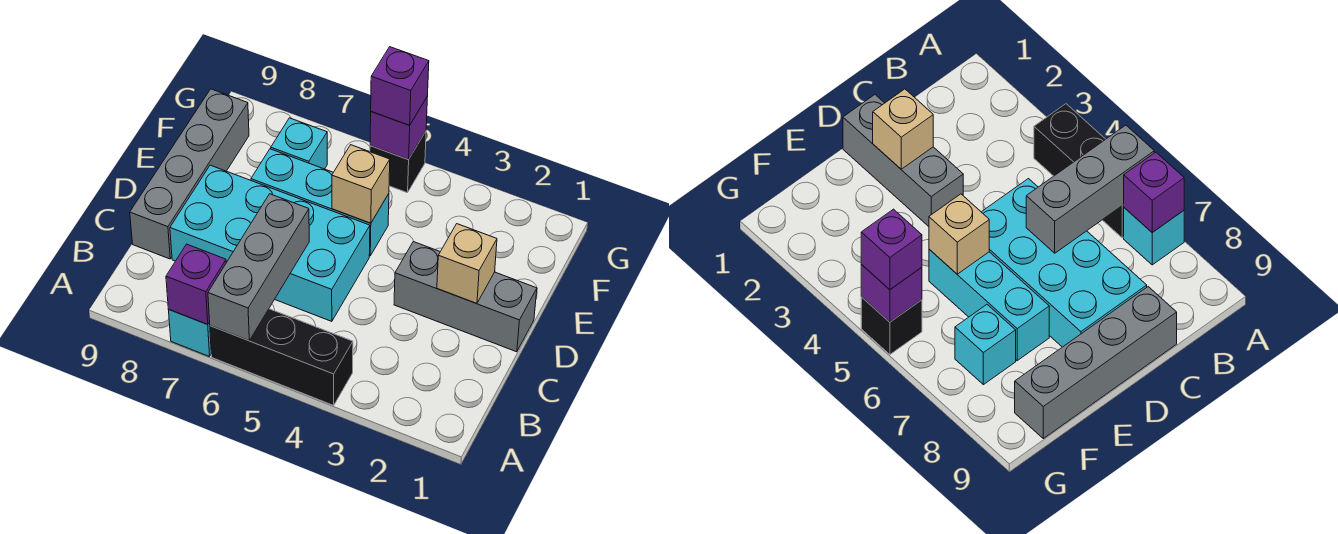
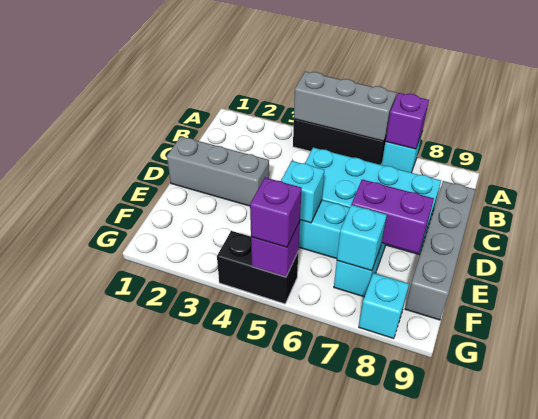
grey 1x3 brick [208,194,309,341] -> grey 1x3 brick turned to [294,71,396,141]
tan 1x1 brick [437,224,497,304] -> none
tan 1x1 brick [332,145,390,223] -> cyan 1x1 brick [281,161,324,223]
none -> purple 1x2 brick [351,179,434,253]
none -> cyan 1x1 brick [337,205,387,271]
black 1x1 brick [370,131,426,193] -> black 1x2 brick [217,231,298,304]
none -> cyan 1x1 brick [359,273,409,339]

